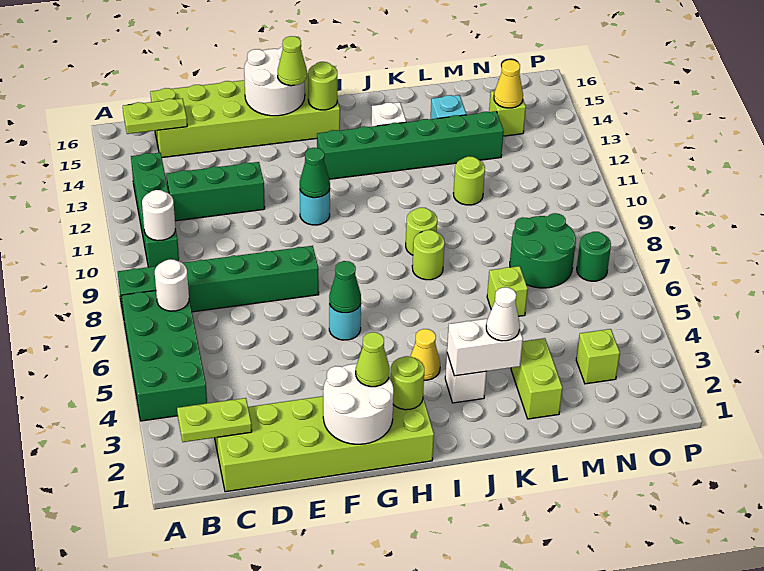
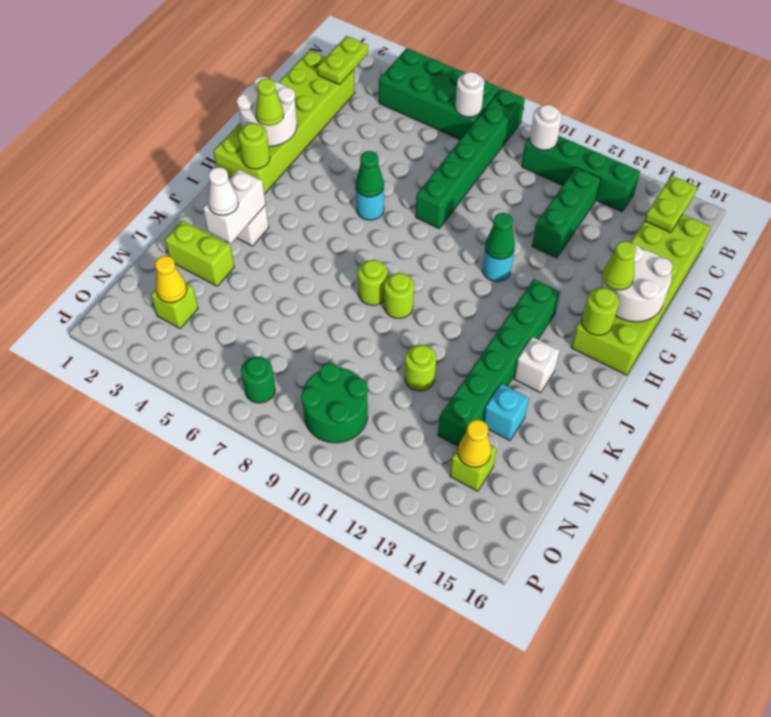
yellow 1x1 cone [410,329,440,380] -> yellow 1x1 cone moved to [155,256,187,303]
lime 1x1 brick [487,266,528,316] -> none
green 2x2 round brick [510,213,576,288] -> green 2x2 round brick moved to [301,363,368,443]

